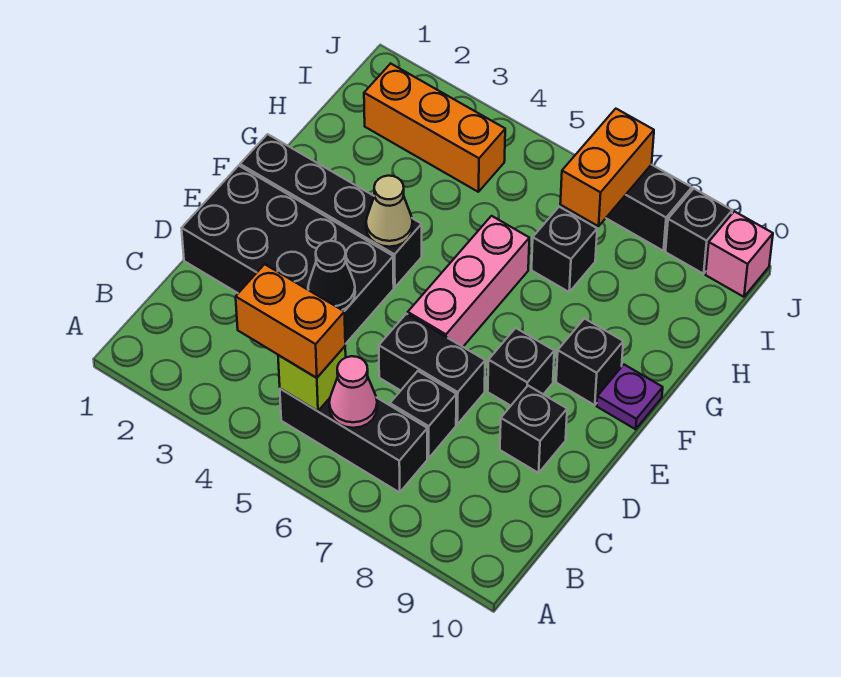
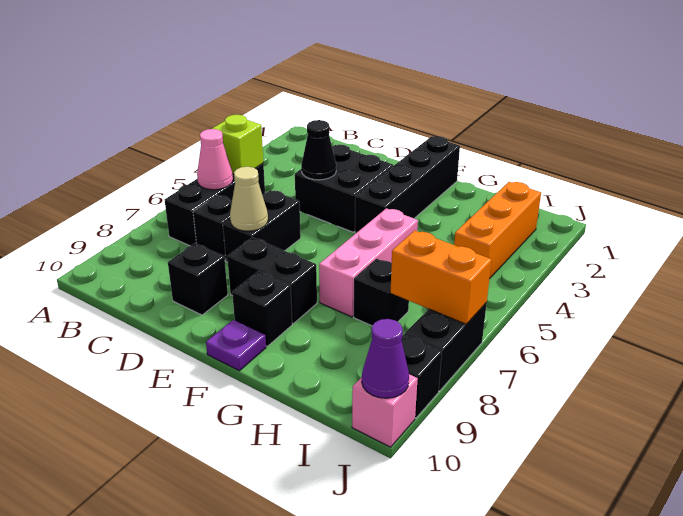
orange 1x2 brick [236,264,345,378] -> none
black 2x4 brick [182,166,394,344] -> black 2x2 brick [295,145,393,232]
pink 1x3 brick [408,216,529,347] -> pink 1x3 brick turned to [319,208,418,317]
black 1x1 brick [488,328,554,406] -> black 1x2 brick [227,237,317,324]
tan 1x1 cone [366,176,413,247] -> tan 1x1 cone moved to [230,167,268,231]
none -> purple 1x1 cone [362,319,409,398]

